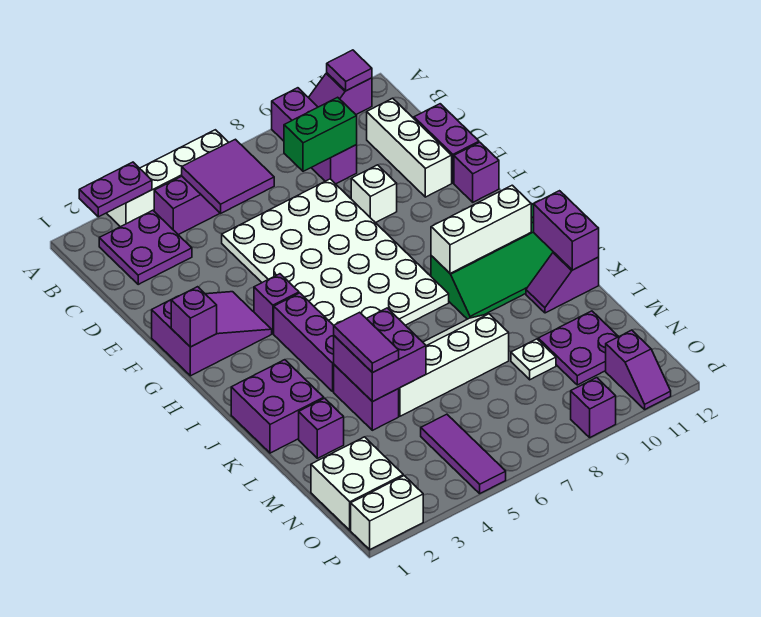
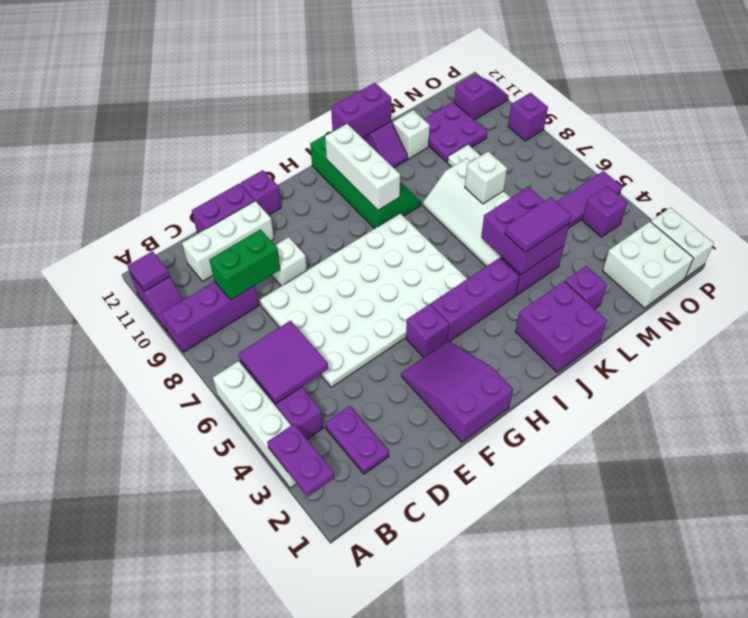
purple 2x2 plate [99,210,192,284] -> purple 1x2 plate [325,406,389,474]
green 1x2 brick [284,97,357,171] -> green 1x2 brick turned to [209,229,280,300]
purple 1x1 brick [171,287,217,347] -> purple 1x1 brick moved to [582,186,628,237]
none -> white 1x1 brick [465,151,507,204]
none -> white 1x1 brick [393,110,430,159]

